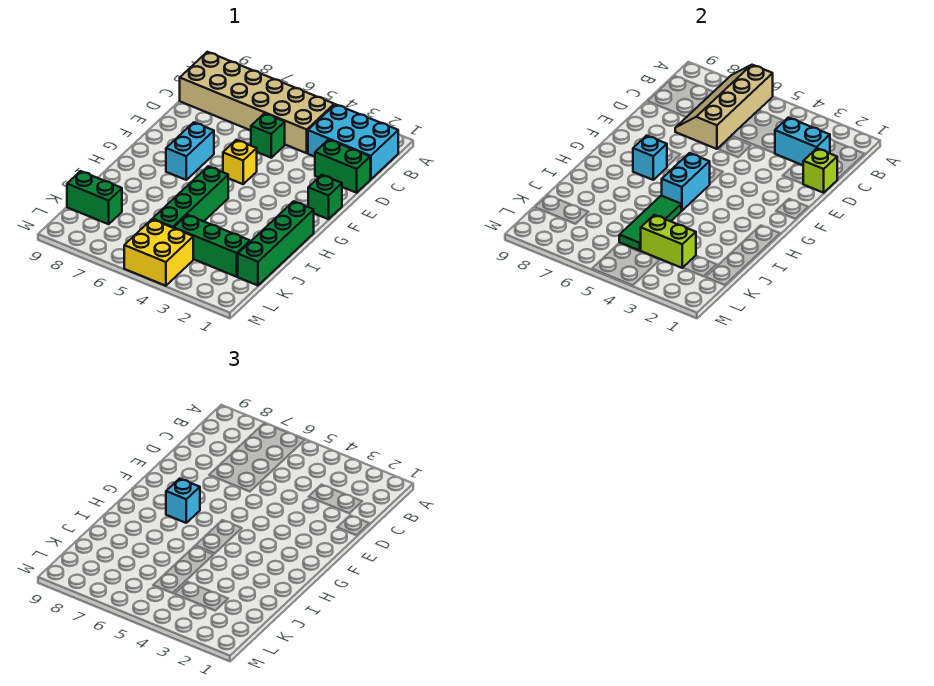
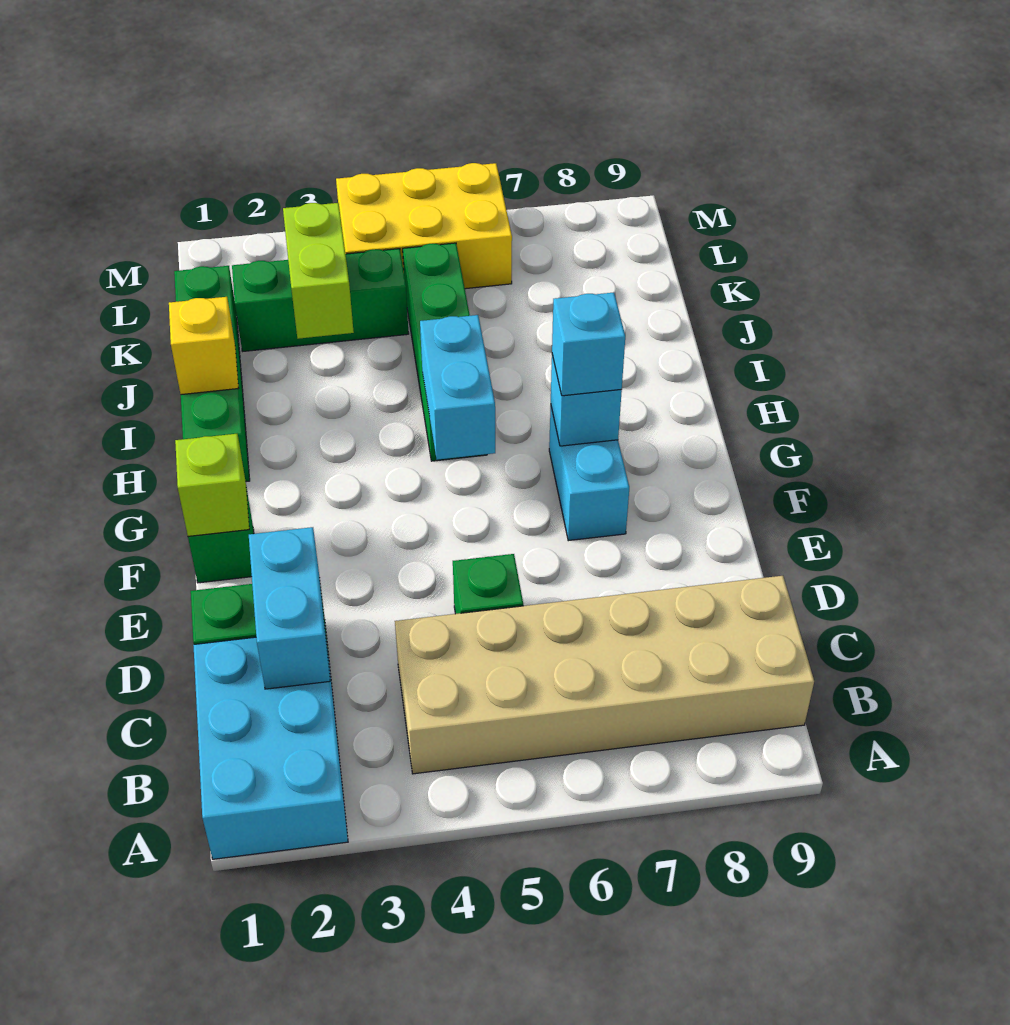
tan 2x4 slope [675,65,773,149] -> none
cyan 2x3 brick [308,104,398,180] -> cyan 2x3 brick turned to [193,634,348,859]
cyan 1x2 brick [775,118,830,165] -> cyan 1x2 brick turned to [249,527,330,689]
lime 1x1 brick [803,148,837,193] -> lime 1x1 brick moved to [175,434,249,536]
yellow 1x1 brick [223,140,257,184] -> yellow 1x1 brick moved to [169,297,239,395]
green 1x3 tile [619,196,681,250] -> none
lime 1x2 brick [641,215,696,268] -> lime 1x2 brick turned to [283,203,354,339]
green 1x2 brick [67,171,122,224] -> none
yellow 2x2 brick [124,219,193,286] -> yellow 2x3 brick [336,163,512,289]

